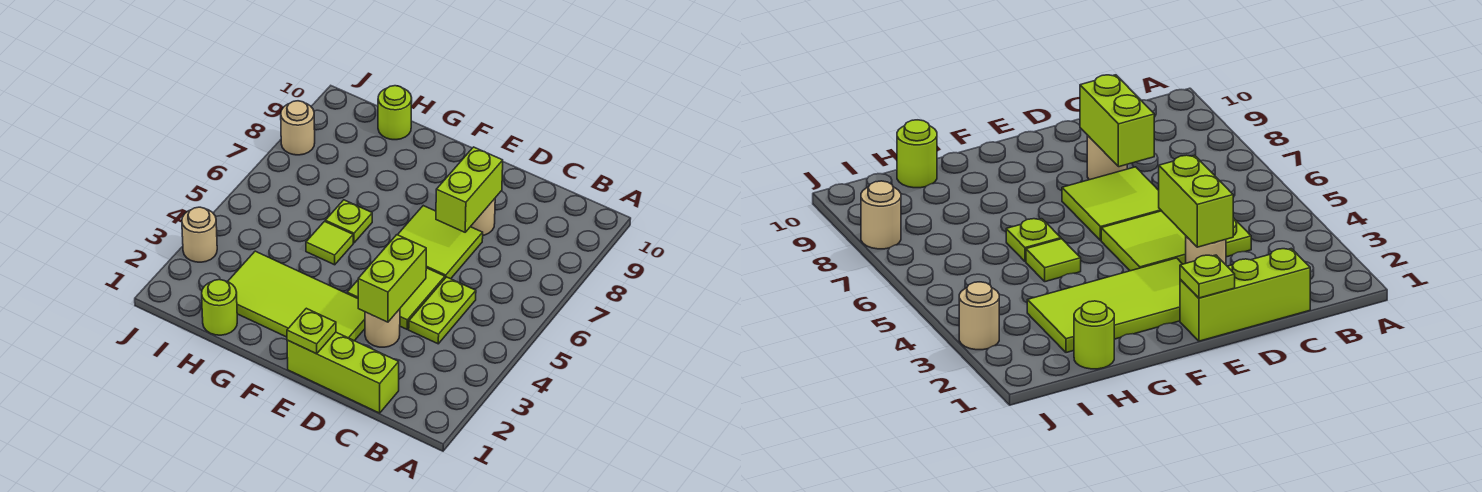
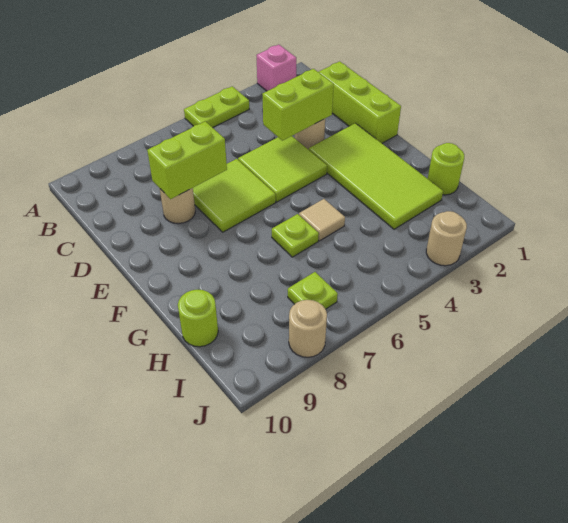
none -> pink 1x1 brick [256,45,296,91]
lime 1x2 plate [409,277,476,344] -> lime 1x2 plate moved to [184,86,249,128]
lime 1x1 plate [287,308,336,354] -> lime 1x1 plate moved to [288,272,338,309]
lime 1x1 tile [306,221,353,265] -> tan 1x1 tile [299,199,345,241]

